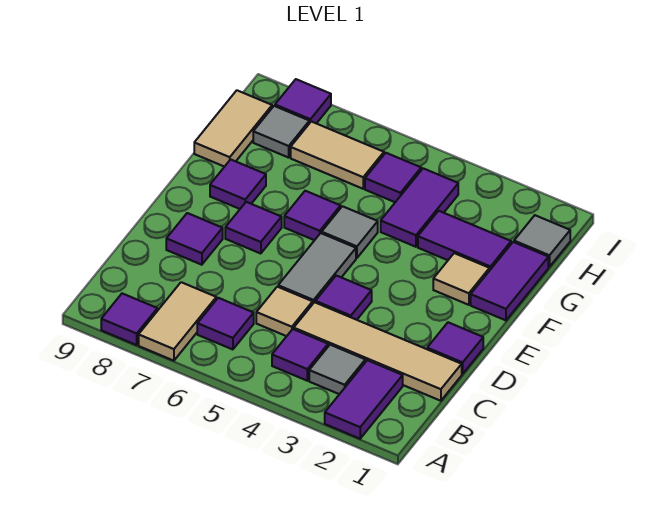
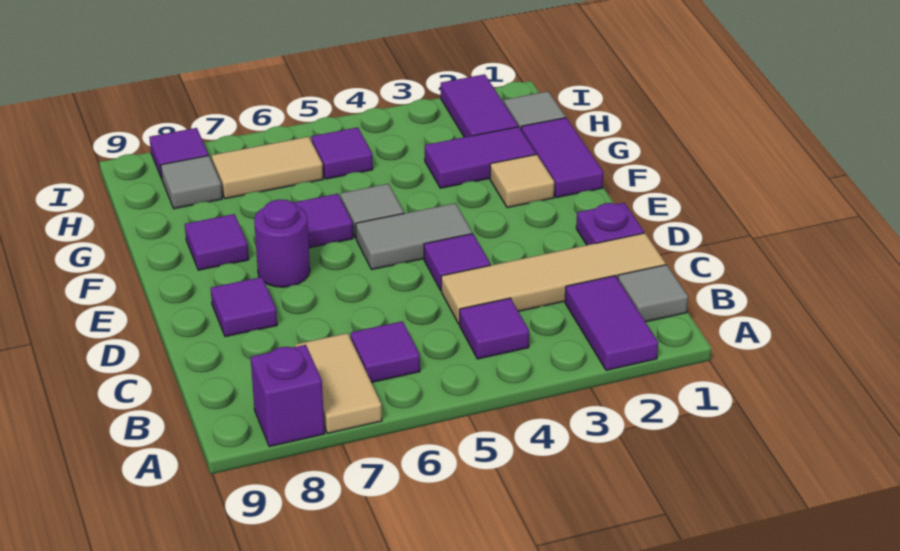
purple 1x1 tile [101,293,157,345] -> purple 1x1 brick [251,345,324,447]
grey 1x1 tile [309,345,365,394] -> grey 1x1 tile moved to [618,265,688,322]
tan 1x1 tile [256,287,313,336] -> none
purple 1x1 tile [427,322,483,374] -> purple 1x1 plate [576,203,644,245]
grey 1x2 tile [278,233,356,303] -> grey 1x2 tile turned to [356,203,472,270]
purple 1x1 tile [225,202,282,254] -> purple 1x1 round brick [254,199,310,287]
purple 1x2 tile [381,168,458,247] -> purple 1x2 tile moved to [441,74,518,137]
tan 1x2 tile [194,90,272,167] -> none

